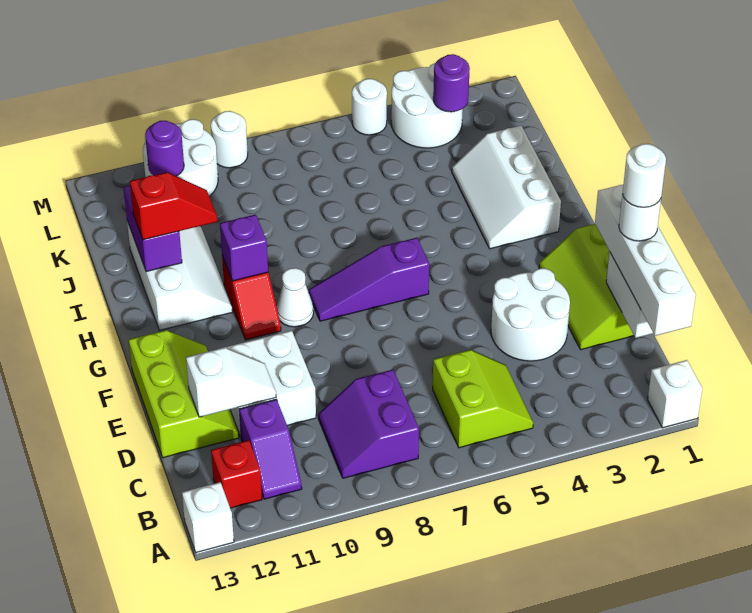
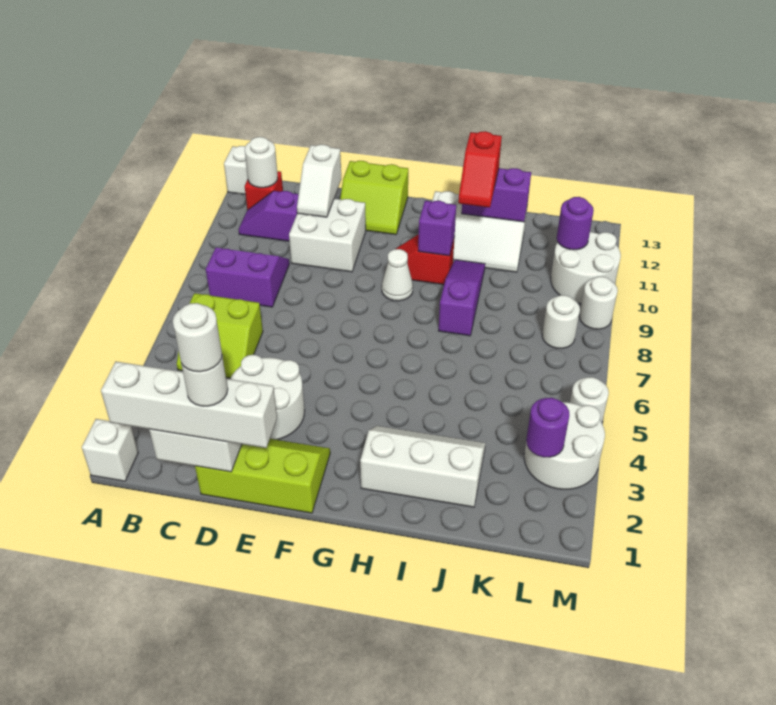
none -> white 1x1 round brick [245,137,278,188]
lime 2x3 slope [129,330,239,458] -> lime 2x2 slope [340,161,408,235]
purple 1x3 slope [309,238,429,321] -> purple 1x3 slope moved to [439,260,485,336]
none -> white 1x1 round brick [542,295,580,348]

